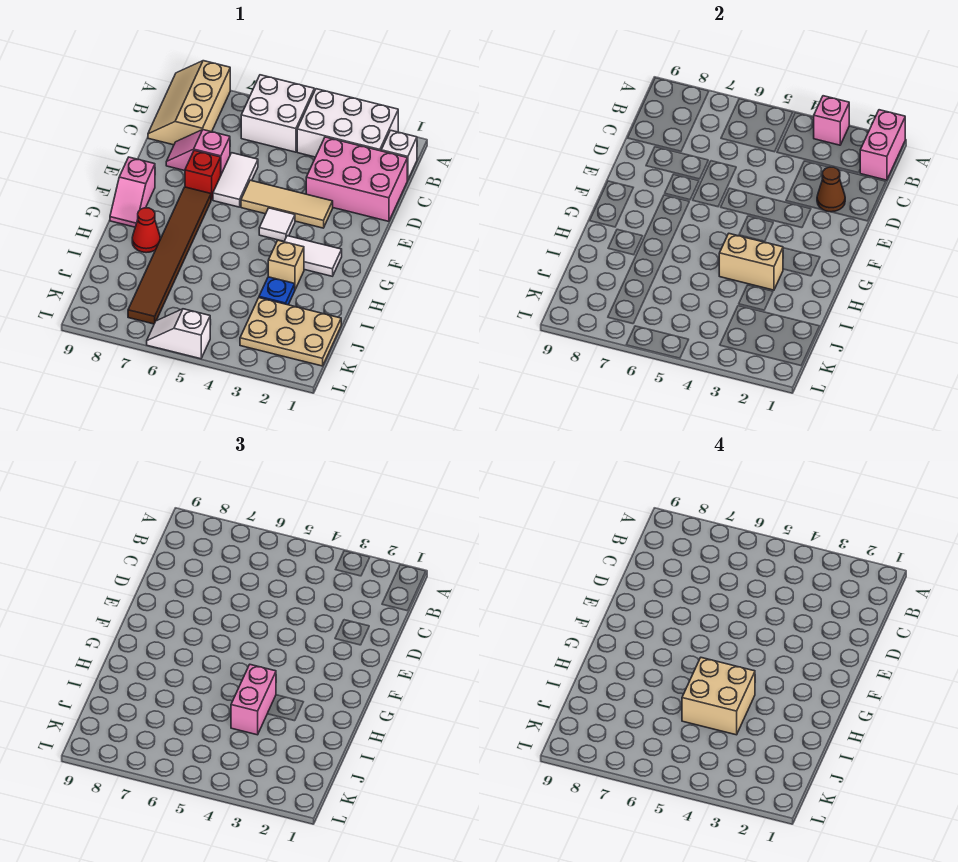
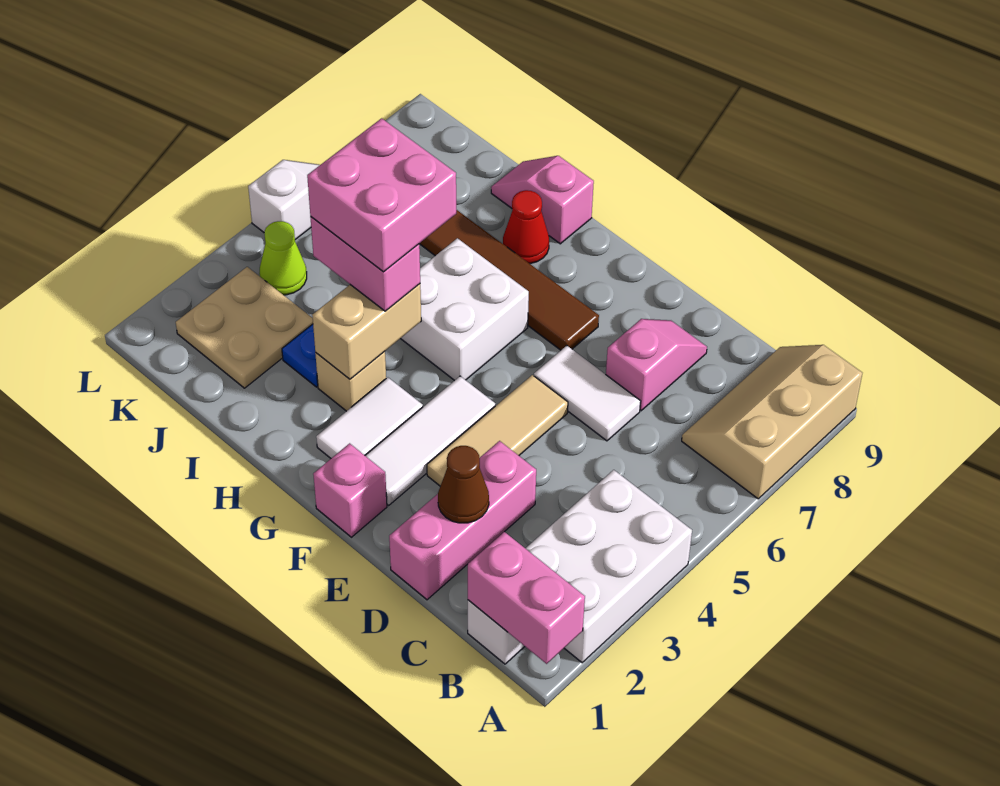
pink 1x1 brick [814,96,849,145] -> pink 1x1 brick moved to [313,443,387,537]
white 2x2 brick [241,75,314,152] -> white 2x2 brick moved to [400,238,529,381]
tan 2x3 slope [148,61,230,145] -> tan 2x3 slope turned to [682,345,862,499]
pink 2x3 brick [306,137,407,221] -> pink 1x3 brick [389,441,536,600]
red 1x1 brick [185,150,221,200] -> none
white 1x1 tile [259,208,295,241] -> white 1x3 tile [365,376,495,505]
pink 1x2 slope [110,157,155,227] -> pink 1x2 slope moved to [491,156,594,244]
tan 2x2 brick [682,658,755,735] -> pink 2x2 brick [307,118,456,272]
tan 2x3 plate [240,298,341,366] -> tan 2x2 plate [176,267,313,388]
none -> lime 1x1 cone [259,221,307,295]

